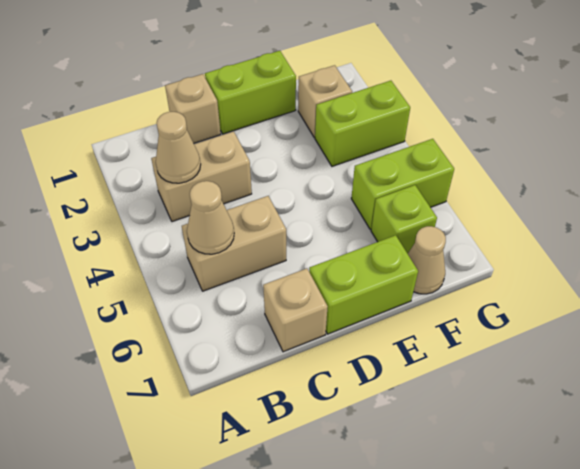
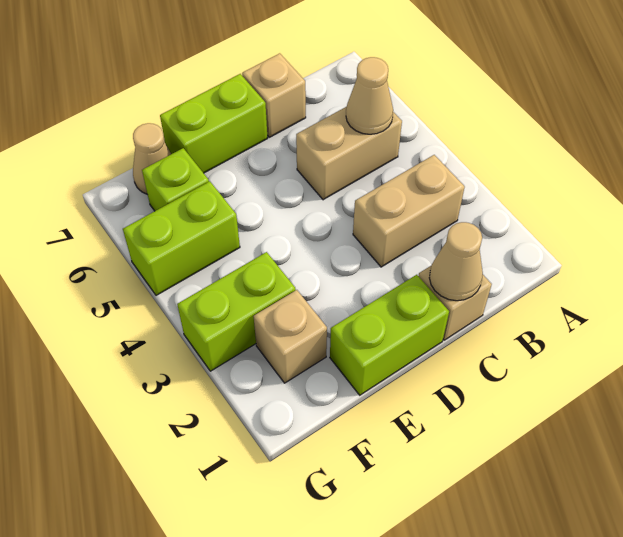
tan 1x1 cone [156,112,201,183] -> tan 1x1 cone moved to [429,222,483,301]

